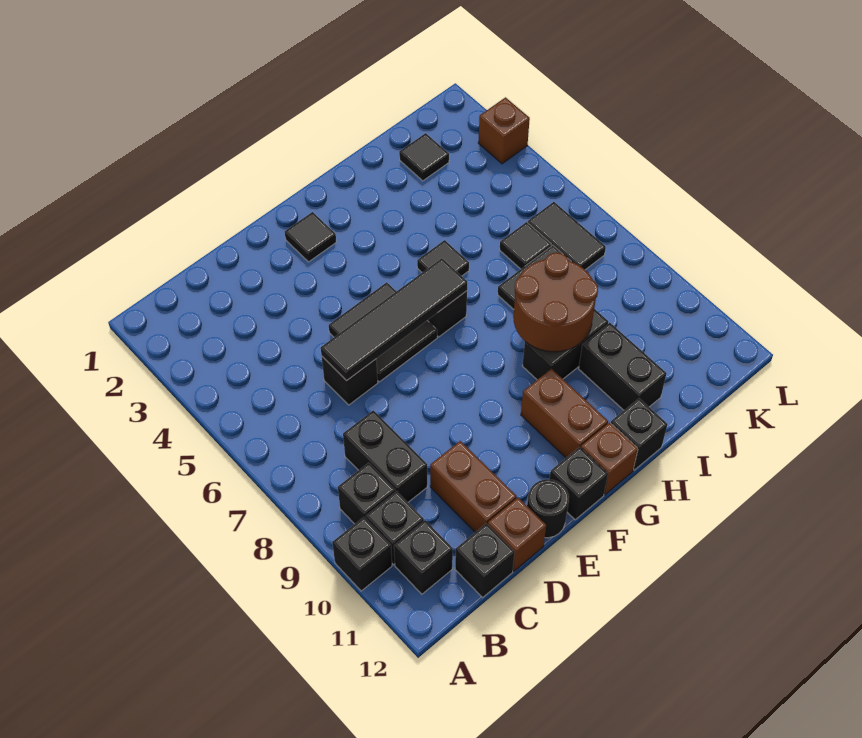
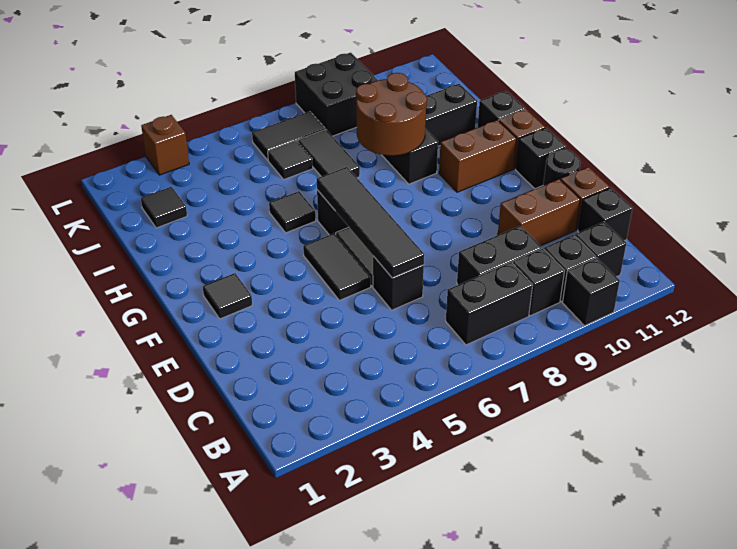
none -> black 1x2 brick [446,262,533,345]
none -> black 2x2 brick [295,52,378,136]

